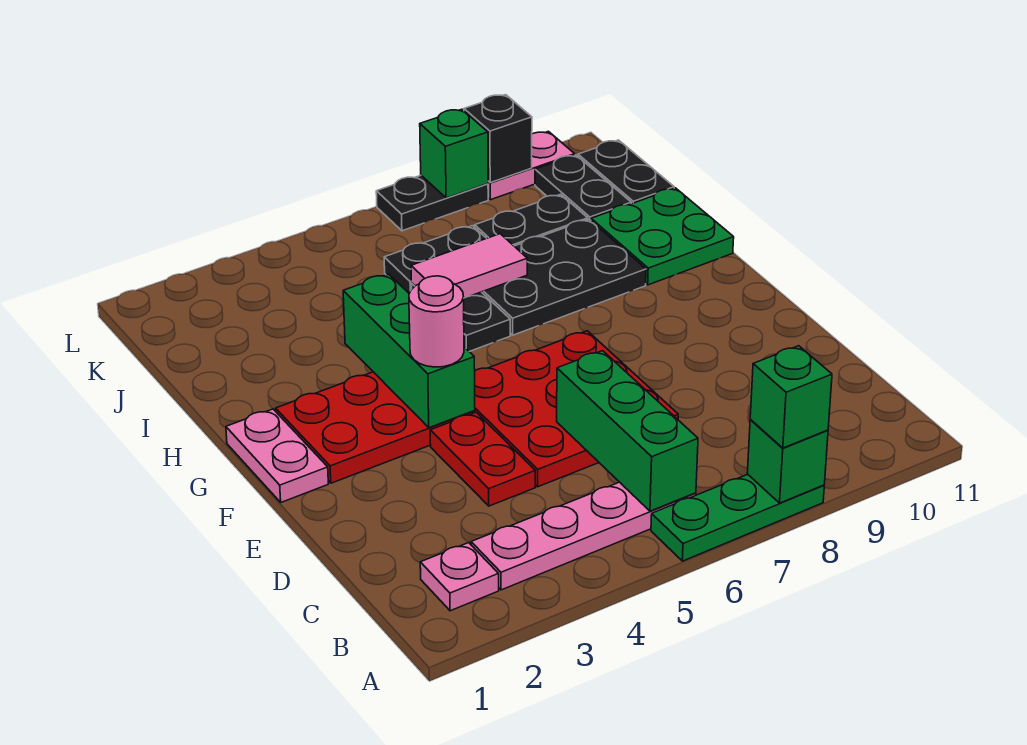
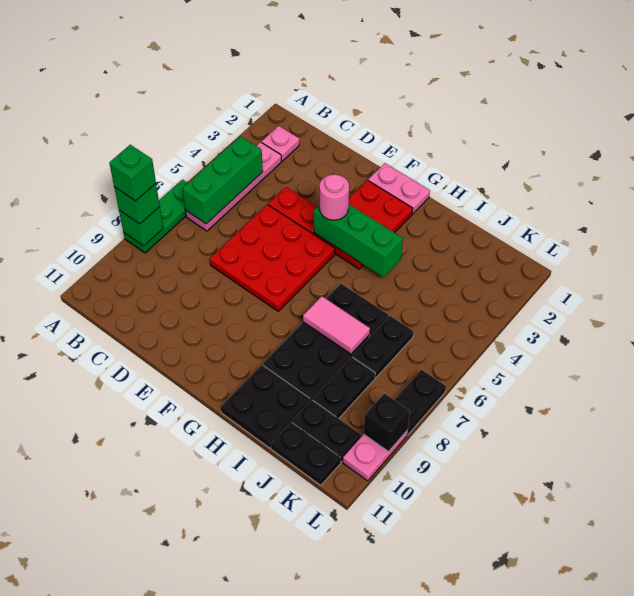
green 1x3 brick [557,351,698,511] -> green 1x3 brick turned to [182,136,263,224]
green 2x2 plate [591,188,734,285] -> black 2x2 plate [221,365,310,448]
pink 1x2 tile [411,234,527,298] -> pink 1x2 tile turned to [303,296,370,354]
green 1x1 brick [420,109,488,198] -> green 1x1 brick moved to [109,145,156,201]

